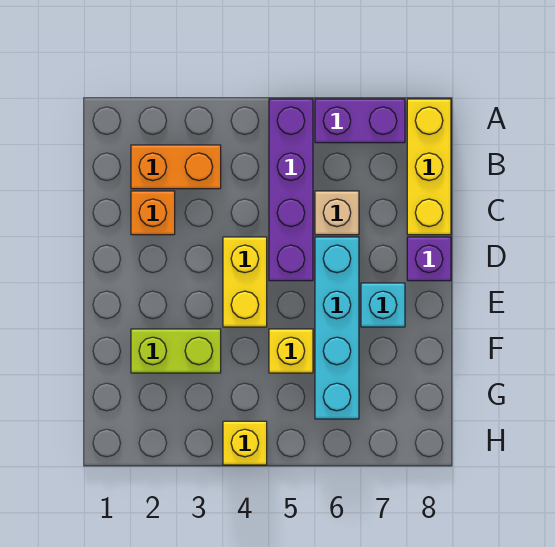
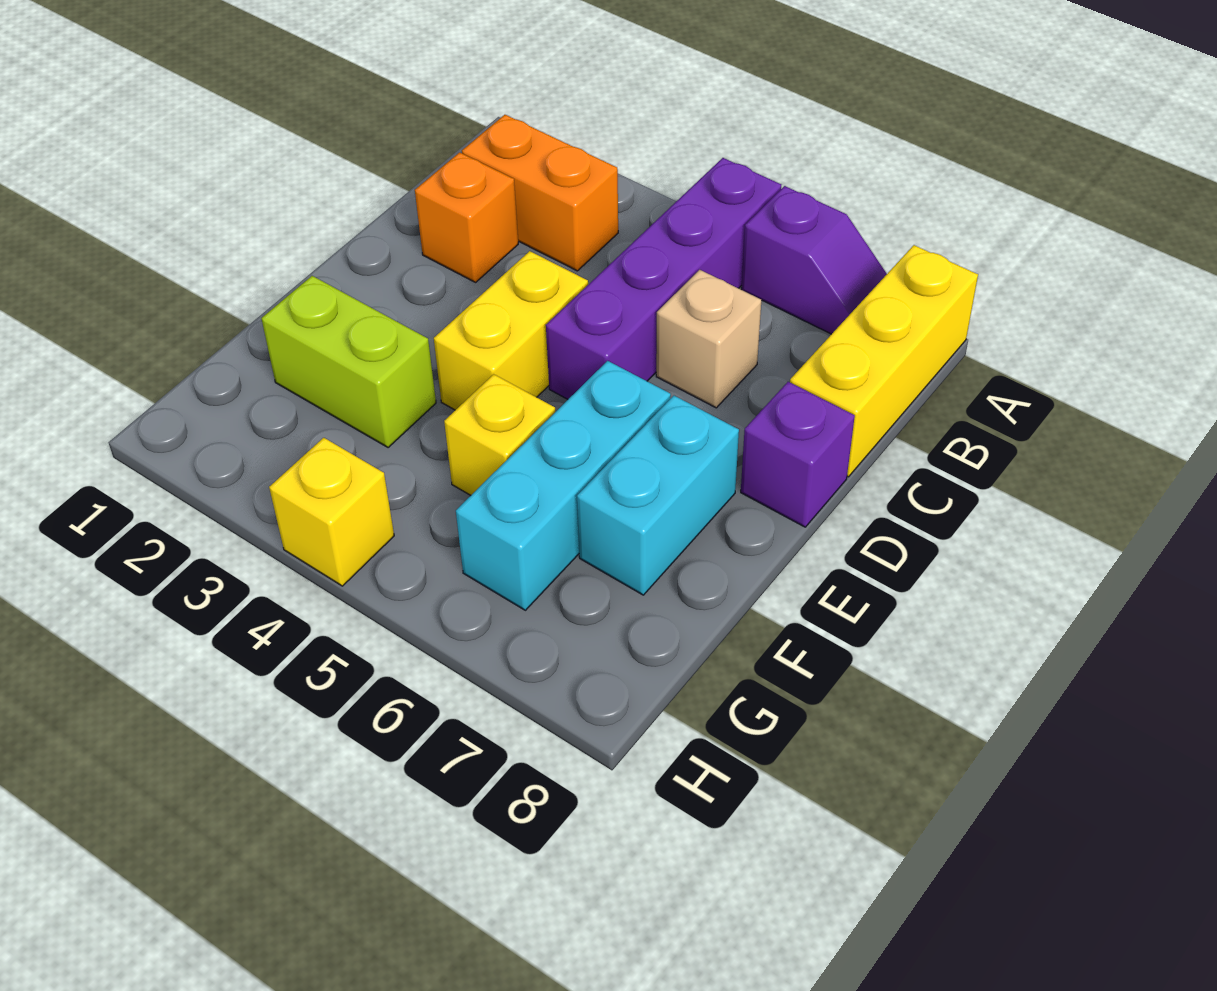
purple 1x2 brick [315,99,405,143] -> purple 1x2 slope [741,186,887,334]
cyan 1x4 brick [315,237,359,419] -> cyan 1x3 brick [456,361,671,610]
cyan 1x1 brick [361,283,405,327] -> cyan 1x2 brick [577,396,739,595]

